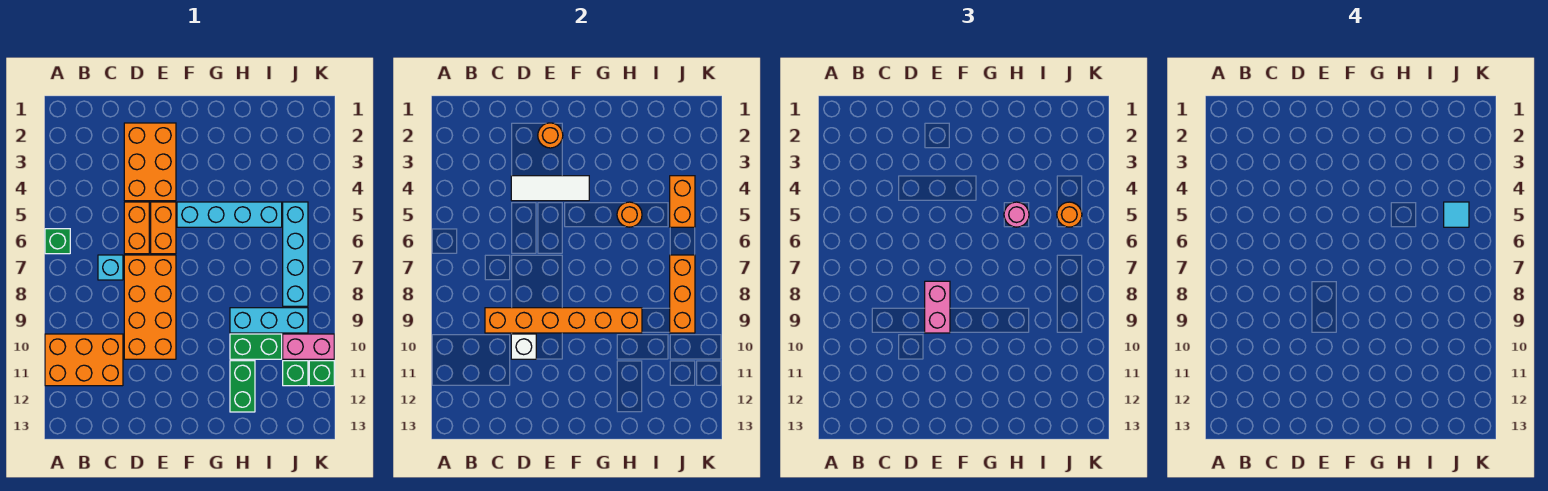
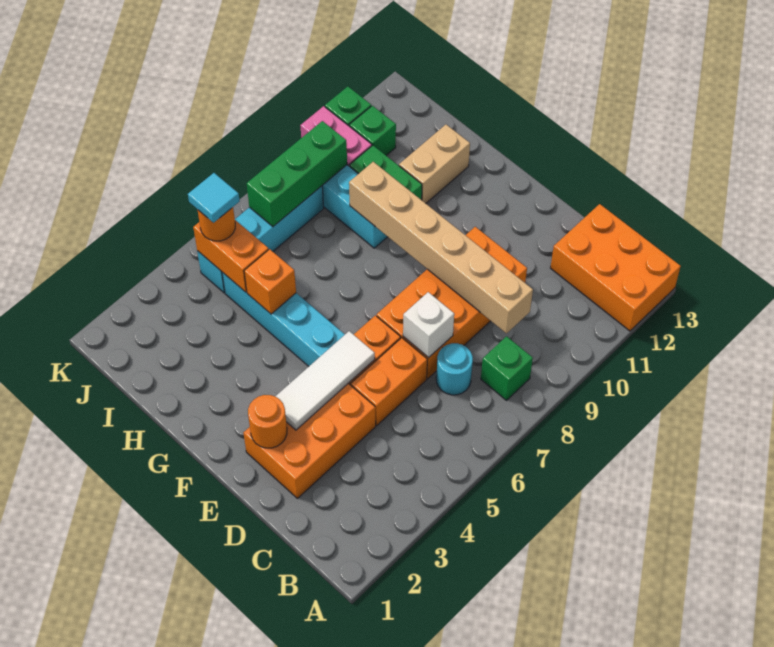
green 1x1 brick [45,229,70,254] -> green 1x1 brick moved to [481,336,533,400]
orange 2x3 brick [45,334,123,386] -> orange 2x3 brick moved to [551,204,681,331]
cyan 1x1 brick [98,255,123,280] -> cyan 1x1 round brick [436,343,473,395]
orange 1x6 brick [485,308,642,333] -> tan 1x6 brick [349,162,533,333]
white 1x3 tile [511,176,589,201] -> white 1x3 tile turned to [275,331,375,430]
white 1x1 brick [511,334,536,359] -> white 1x1 brick moved to [403,292,454,358]
pink 1x2 brick [925,281,950,333] -> none
orange 1x1 round brick [617,202,642,227] -> orange 1x1 brick [244,249,296,314]
pink 1x1 round brick [1004,202,1029,227] -> none
green 1x2 brick [230,361,255,412] -> tan 1x2 brick [399,125,470,203]
orange 1x2 brick [670,176,695,227] -> orange 1x2 brick turned to [193,220,269,292]
orange 1x3 brick [670,255,695,333] -> green 1x3 brick [247,121,347,227]

